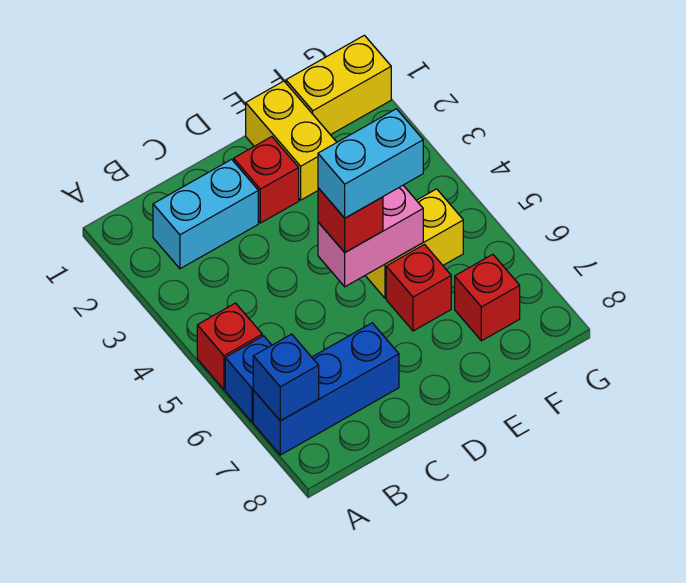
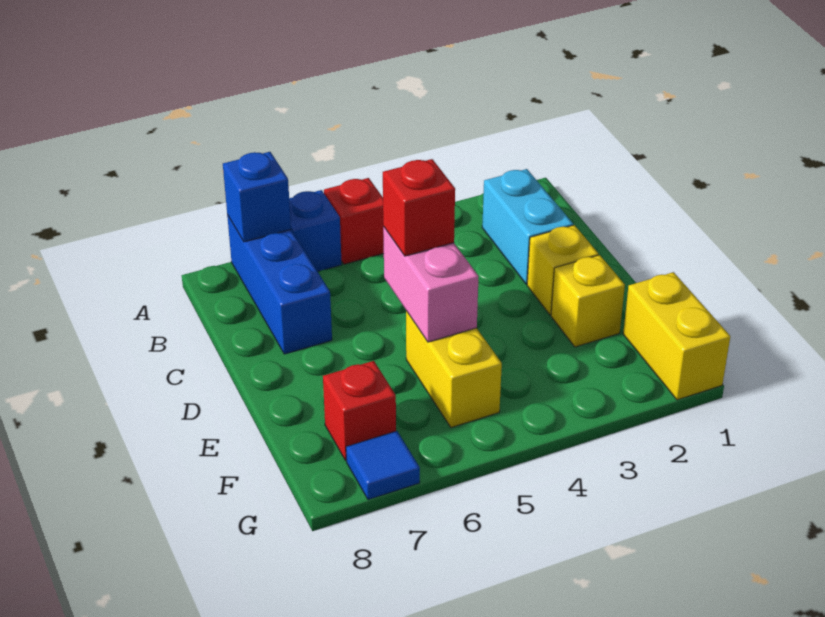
red 1x1 brick [234,137,299,223] -> yellow 1x1 brick [527,225,598,315]
cyan 1x2 brick [318,109,423,218] -> none
yellow 1x2 brick [246,81,337,200] -> yellow 1x1 brick [551,255,625,347]
red 1x1 brick [386,245,451,331] -> none
none -> blue 1x1 tile [346,431,420,500]

